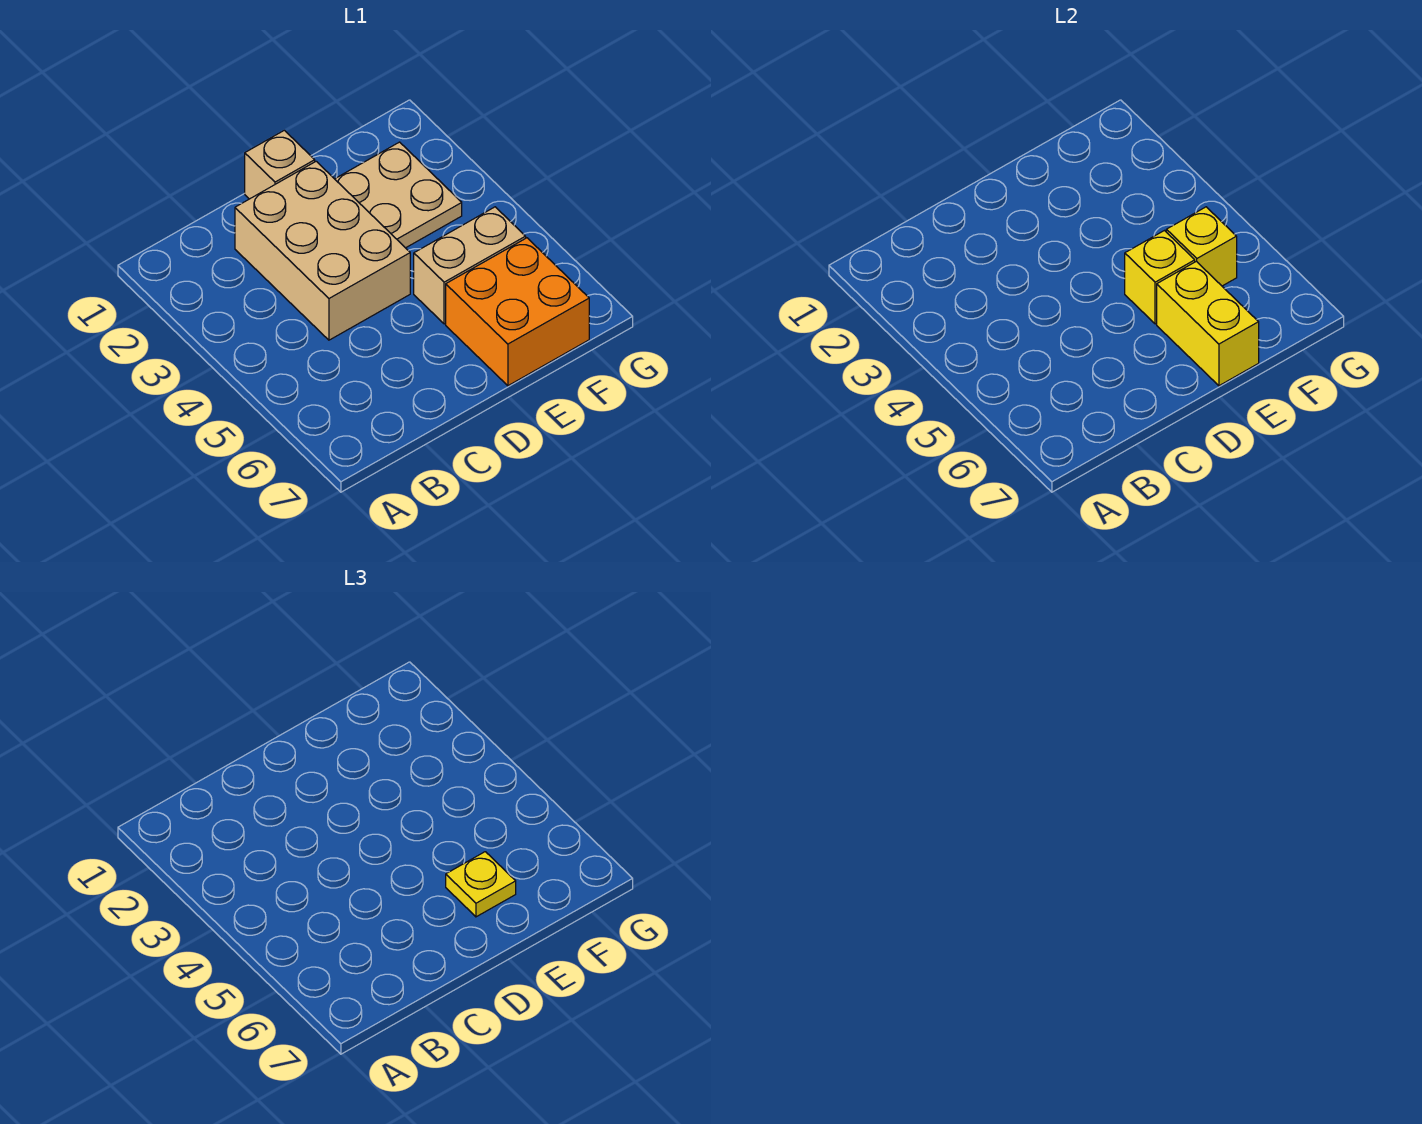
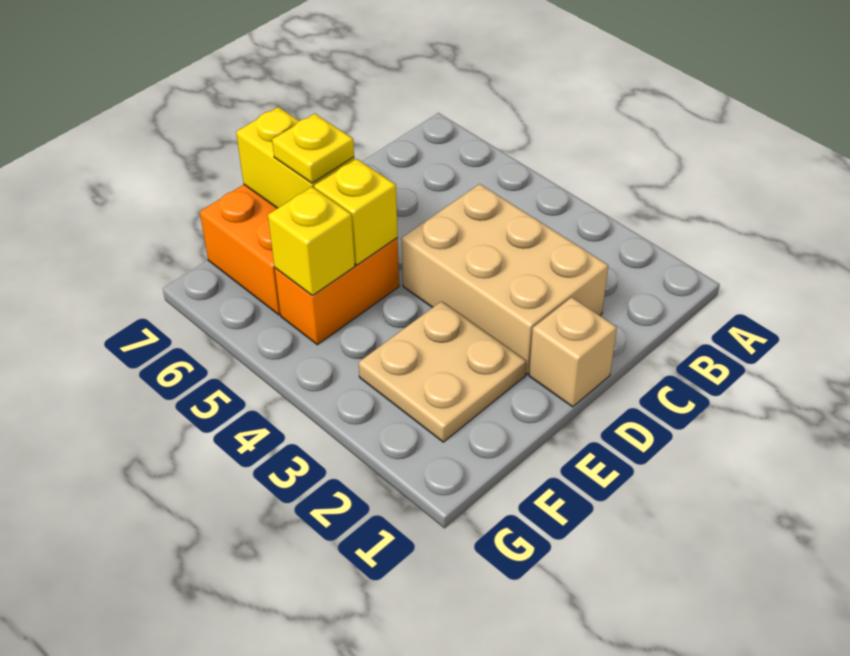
tan 1x2 brick [414,207,526,324] -> orange 1x2 brick [275,238,399,345]

